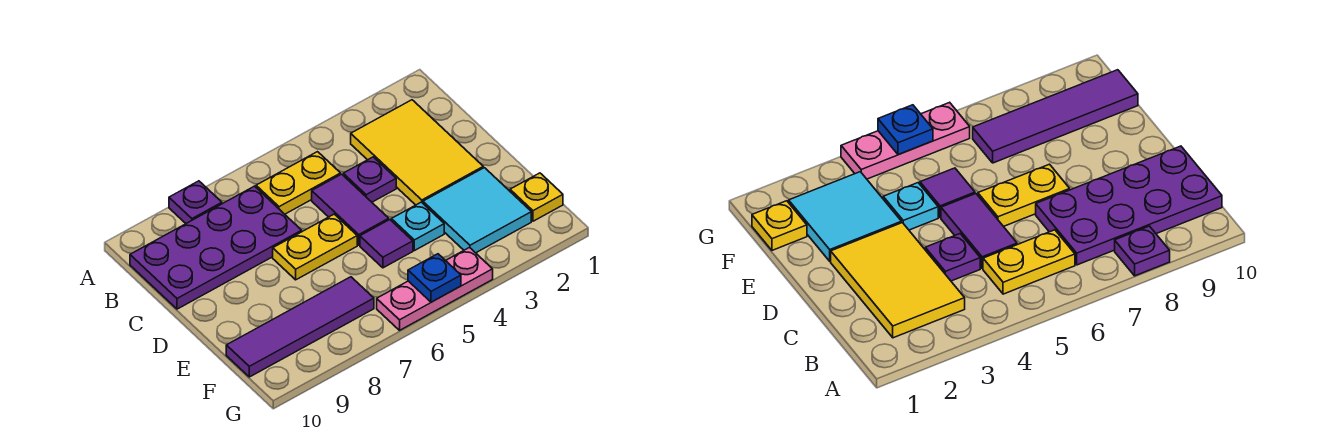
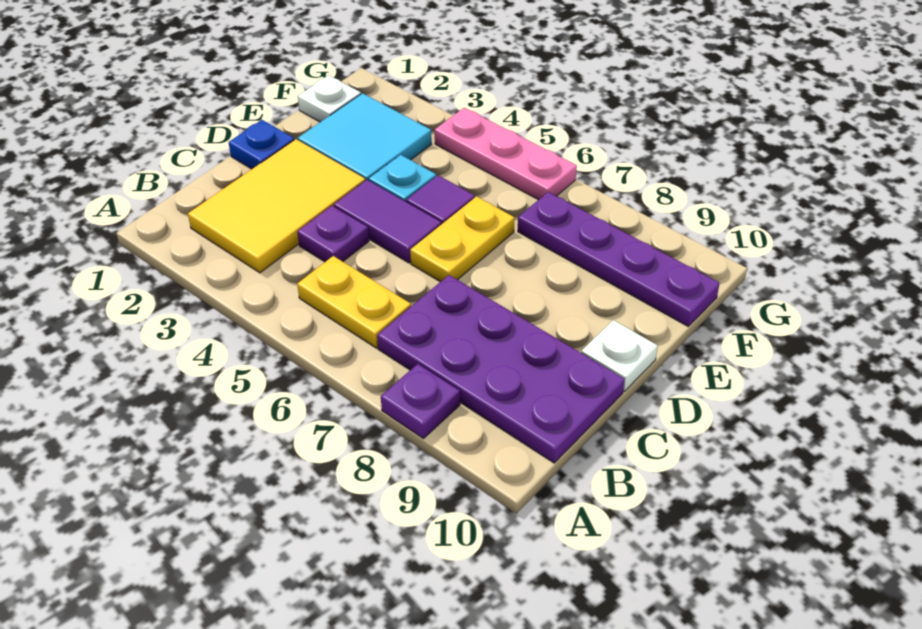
purple 1x2 tile [312,174,389,245] -> purple 1x2 tile turned to [334,180,441,263]
yellow 1x2 plate [273,214,357,280] -> yellow 1x2 plate turned to [410,197,515,282]
none -> white 1x1 plate [581,320,658,391]
yellow 1x1 plate [510,173,563,221] -> white 1x1 plate [298,75,361,122]
purple 1x4 tile [226,277,374,377] -> purple 1x4 plate [518,192,720,326]
blue 1x1 plate [408,254,461,302] -> blue 1x1 plate moved to [229,120,294,169]

